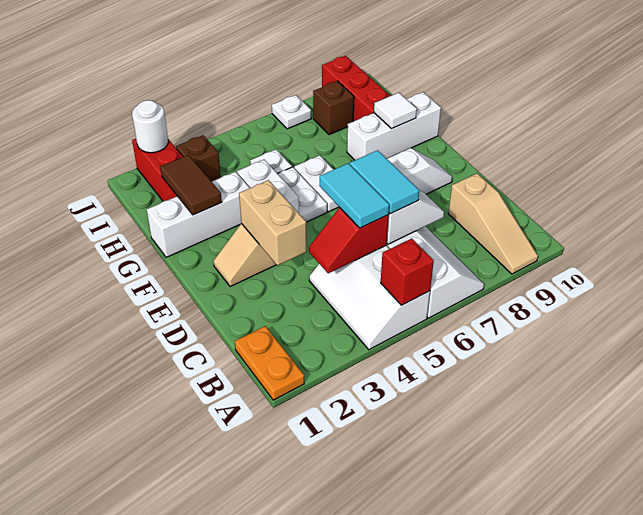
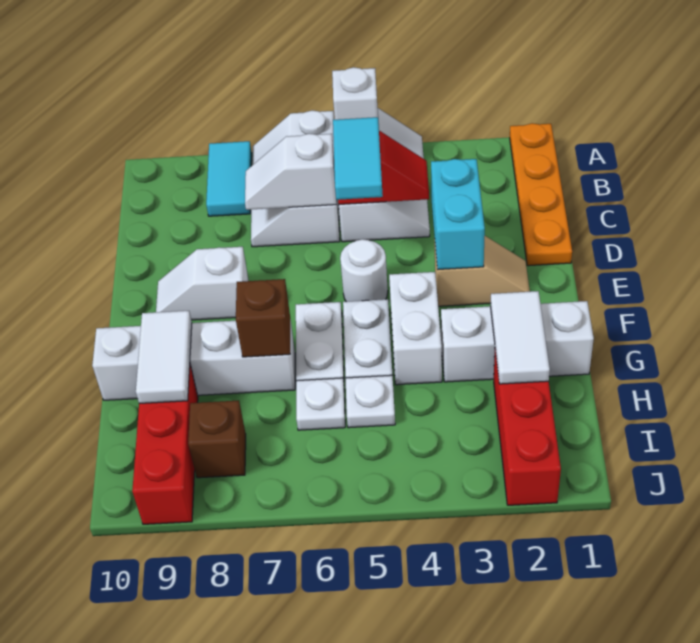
orange 1x2 plate [235,326,304,400] -> orange 1x4 plate [510,123,572,266]
red 1x1 brick [381,238,434,305] -> white 1x1 brick [332,67,378,120]
tan 1x3 slope [448,173,538,274] -> none
cyan 1x2 tile [350,150,419,214] -> cyan 1x2 tile moved to [206,141,252,216]
tan 1x2 brick [239,180,307,266] -> cyan 1x2 brick [431,159,485,270]
brown 1x2 tile [160,155,222,215] -> white 1x2 tile [490,291,550,384]
white 1x3 brick [347,92,441,160] -> white 1x4 brick [92,319,295,400]
white 1x1 tile [374,93,417,129] -> white 1x2 tile [136,311,192,403]
brown 1x1 brick [176,135,221,182] -> brown 1x1 brick moved to [236,279,290,357]
white 1x1 round brick [132,100,168,153] -> white 1x1 round brick moved to [340,239,388,302]
white 1x1 plate [272,95,311,129] -> white 1x1 plate moved to [296,378,345,430]

